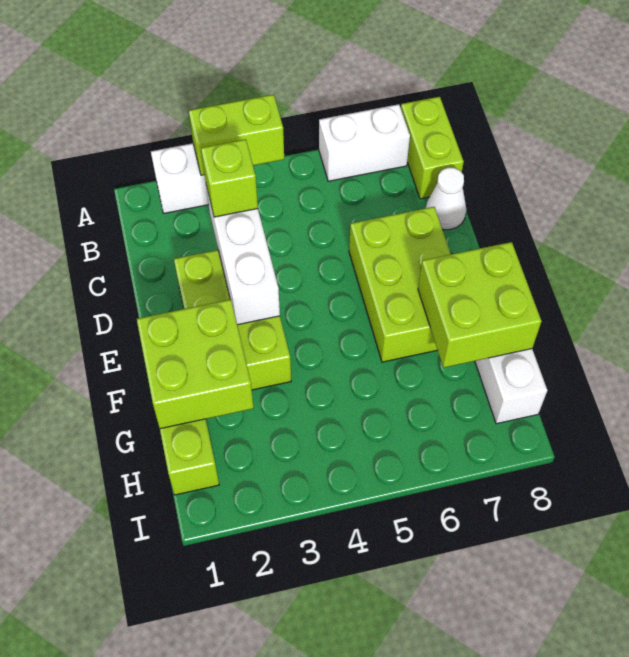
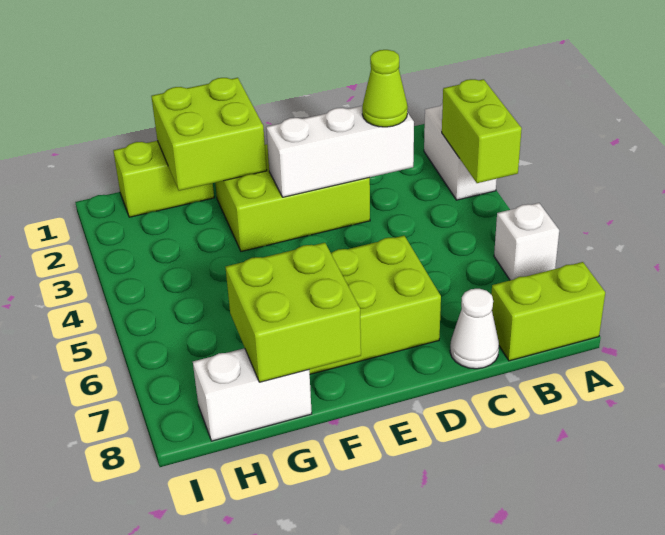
white 1x2 brick [319,104,410,181] -> white 1x1 brick [494,203,559,280]
lime 1x1 brick [201,139,258,217] -> lime 1x1 cone [362,50,408,127]

